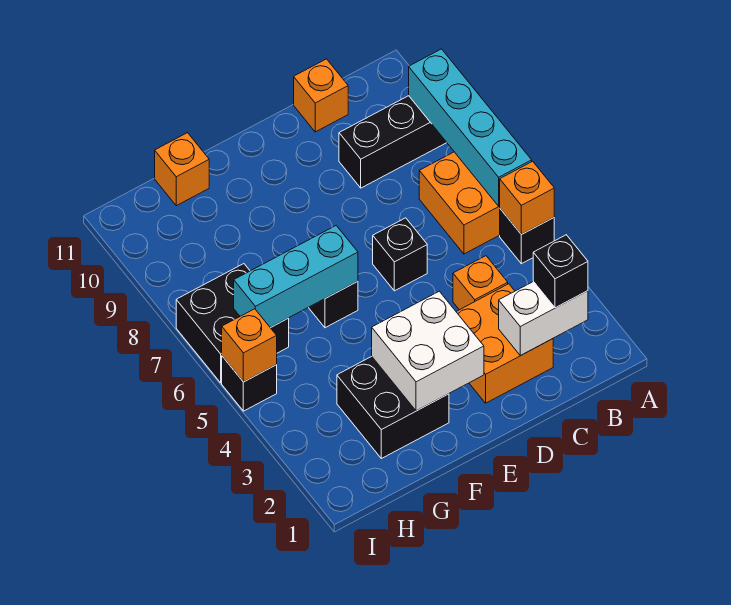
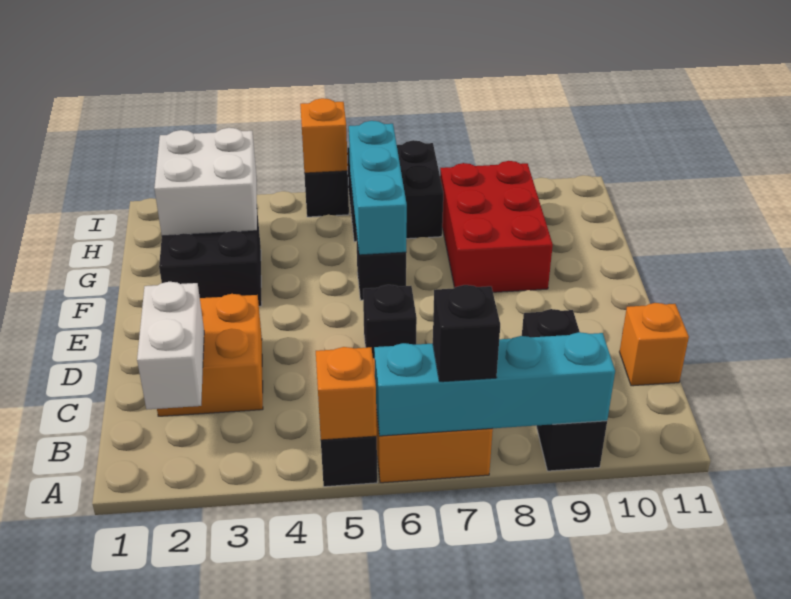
black 1x1 brick [533,235,588,308] -> black 1x1 brick moved to [433,285,500,382]
orange 1x1 brick [453,256,508,310] -> none
white 2x2 brick [372,291,484,411] -> white 2x2 brick moved to [154,128,257,236]
none -> red 2x3 brick [440,161,553,292]
orange 1x1 brick [155,133,209,206] -> none

